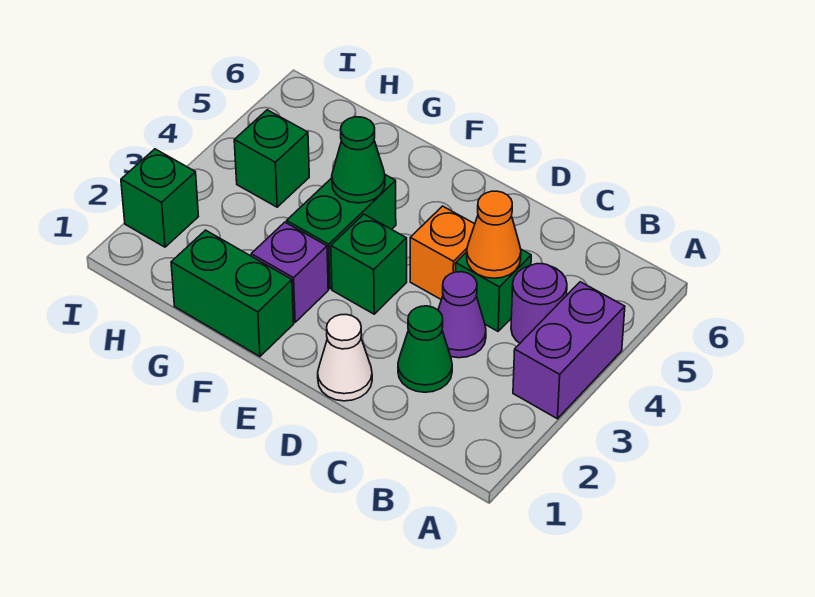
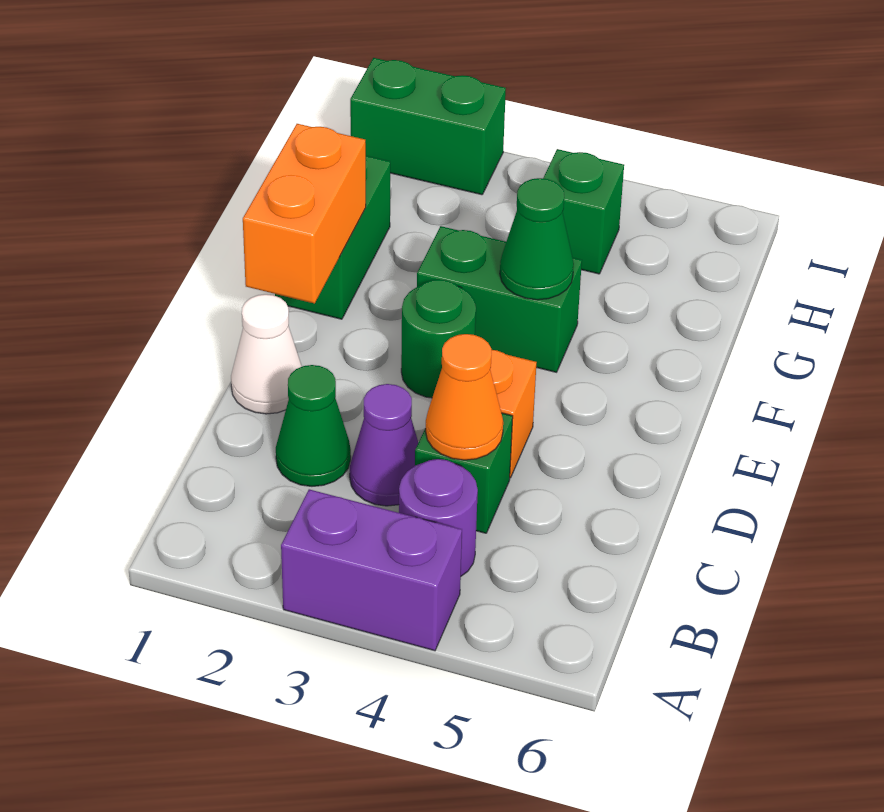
none -> orange 1x2 brick [243,124,366,303]
green 1x1 brick [331,214,407,314] -> green 1x1 round brick [401,280,476,398]
purple 1x1 brick [251,222,328,322] -> none
green 1x1 brick [121,149,198,247] -> green 1x2 brick [350,58,506,195]

